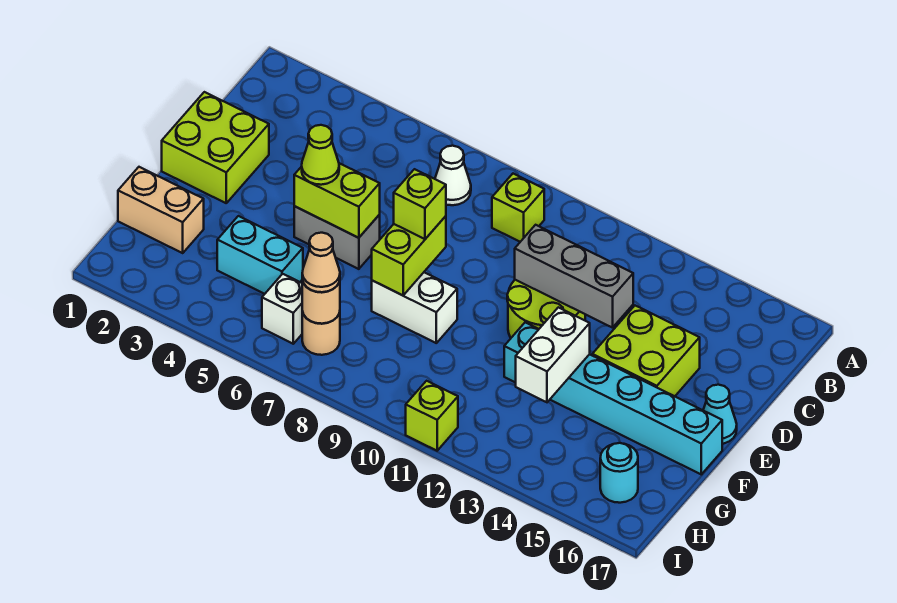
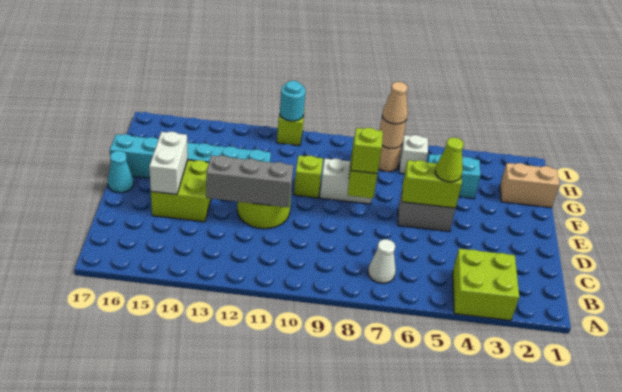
lime 1x1 brick [492,174,544,242] -> lime 1x1 brick moved to [294,156,323,198]
lime 2x2 brick [162,92,269,203] -> lime 2x2 brick moved to [453,249,519,320]
white 1x2 brick [516,307,590,402] -> white 1x2 brick moved to [149,132,188,194]
cyan 1x1 round brick [600,443,638,503] -> cyan 1x1 round brick moved to [280,81,306,121]

